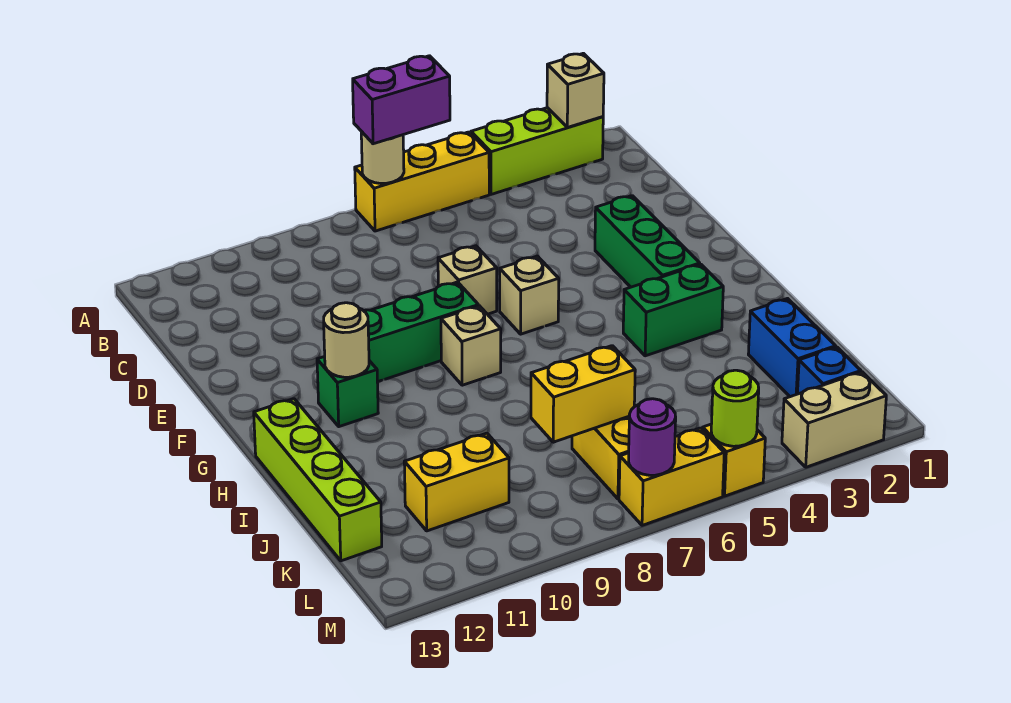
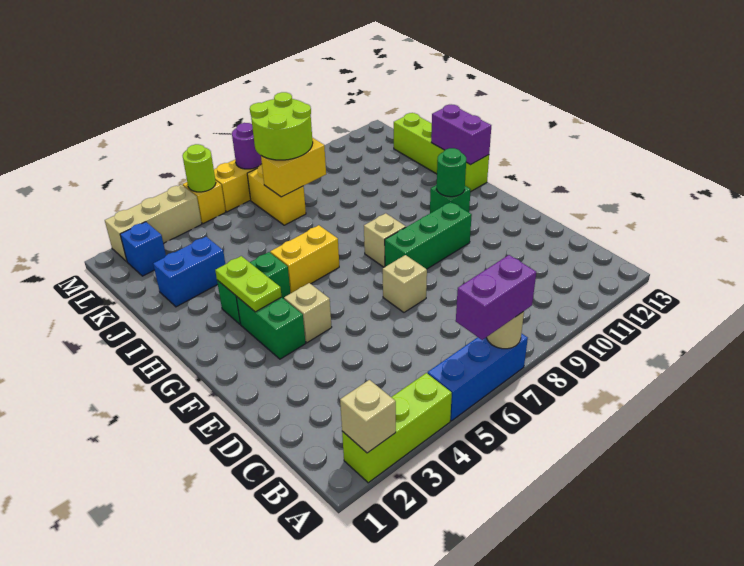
yellow 1x3 brick [355,132,489,231] -> blue 1x3 brick [428,333,528,421]
green 1x3 brick [595,196,700,287] -> green 1x2 brick [236,296,306,359]
tan 1x1 brick [500,256,559,334] -> tan 1x1 brick moved to [284,283,332,343]
none -> lime 1x2 plate [215,256,282,312]
tan 1x1 round brick [324,303,369,377] -> green 1x1 round brick [437,148,466,197]
none -> purple 1x2 brick [431,105,491,165]
blue 1x2 brick [748,299,836,397] -> blue 1x2 brick turned to [153,237,225,307]
none -> lime 2x2 round brick [250,92,313,160]
yellow 1x2 brick [404,433,509,531] -> yellow 1x2 brick moved to [270,225,339,293]
tan 1x2 brick [782,372,886,467] -> tan 1x3 brick [105,185,202,261]

